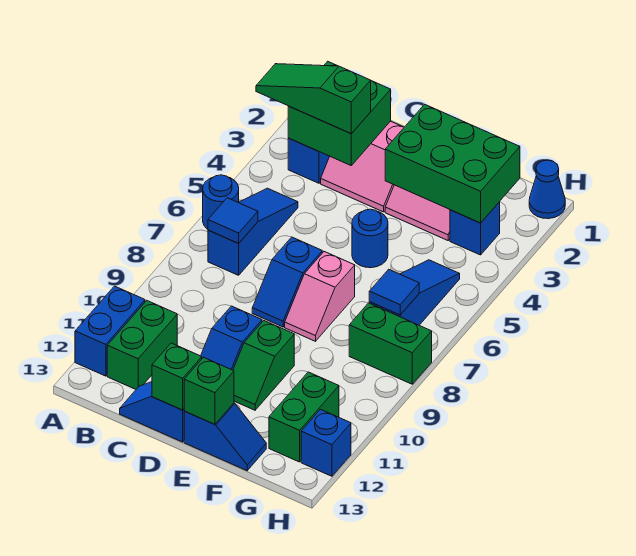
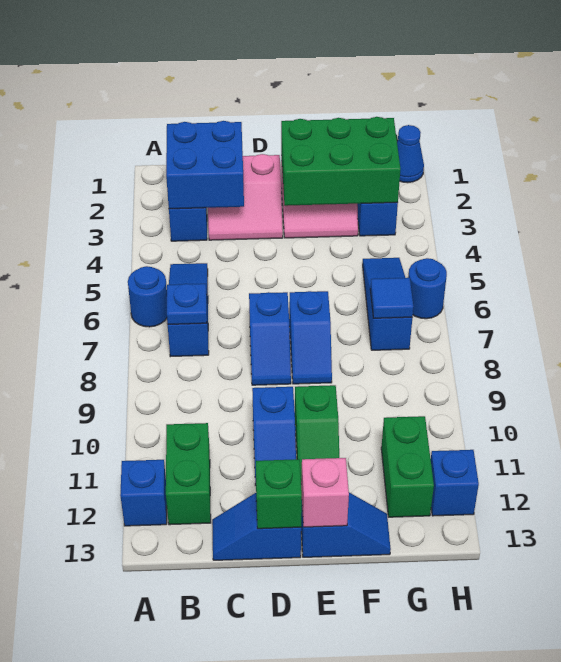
green 1x3 slope [256,64,371,134] -> none
blue 1x2 brick [75,286,145,376] -> blue 1x1 brick [120,460,167,526]
green 2x2 brick [288,61,391,165] -> blue 2x2 brick [166,121,244,209]
blue 1x1 tile [208,198,258,243] -> blue 1x1 plate [167,284,207,324]
blue 1x1 round brick [352,209,388,268] -> blue 1x1 round brick moved to [408,258,447,319]
pink 1x2 slope [285,252,355,341] -> blue 1x2 slope [289,291,332,384]
green 1x1 brick [184,357,234,424] -> pink 1x1 brick [301,458,349,527]
green 1x2 brick [349,303,432,384] -> none

